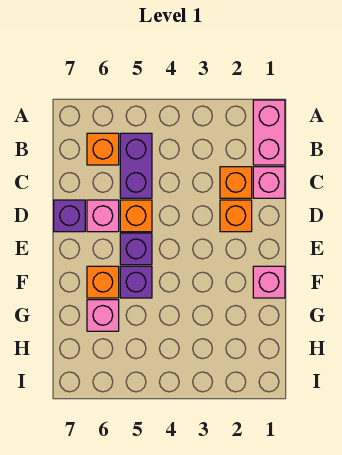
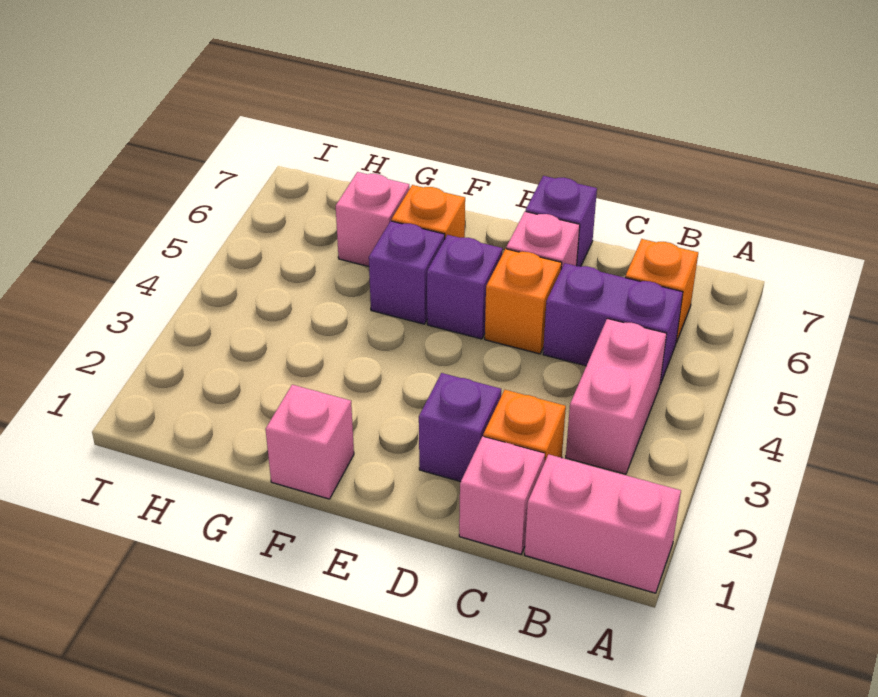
none -> pink 1x2 brick [566,318,667,474]
orange 1x1 brick [220,200,252,232] -> purple 1x1 brick [419,373,501,482]

